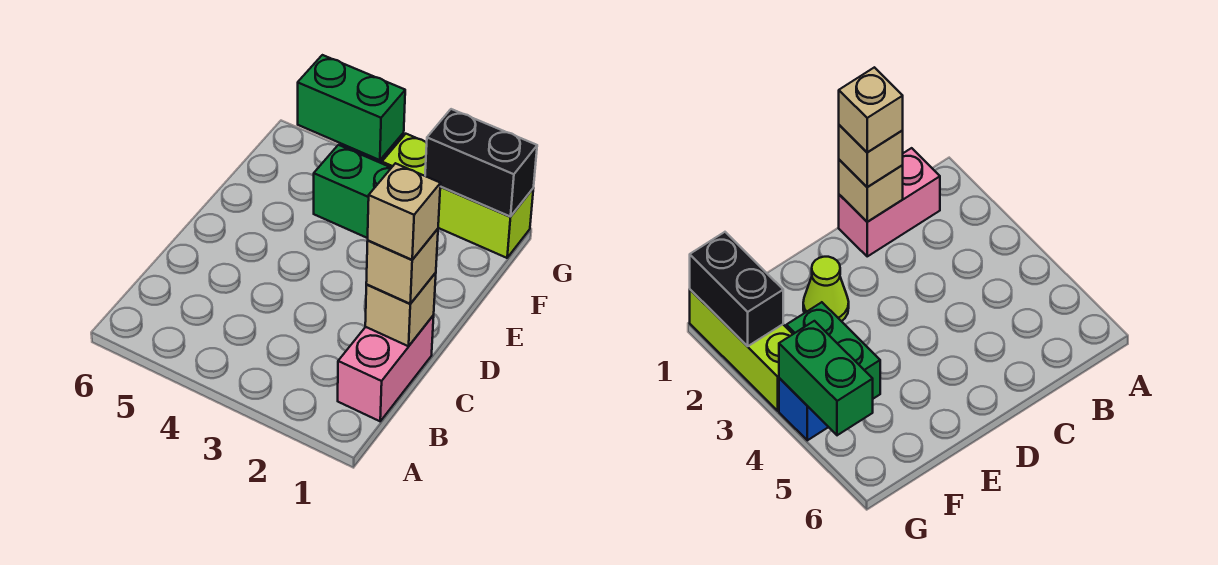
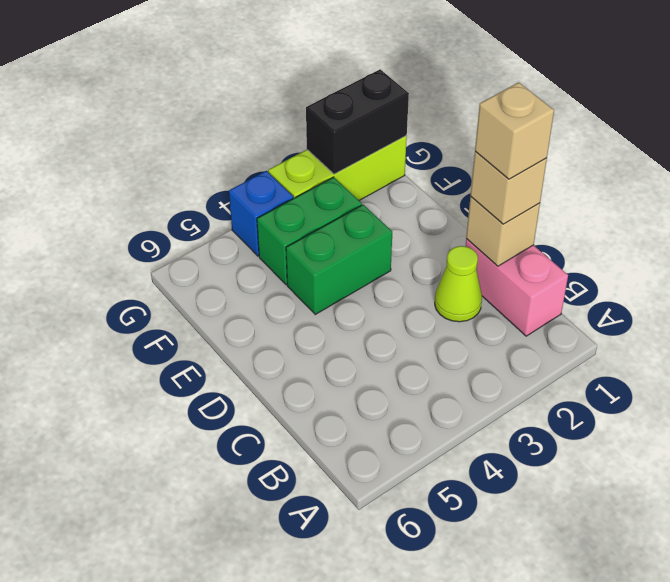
lime 1x1 cone [803,257,849,321] -> lime 1x1 cone moved to [435,246,482,322]
green 1x2 brick [298,55,405,160] -> green 1x2 brick moved to [286,205,392,314]

